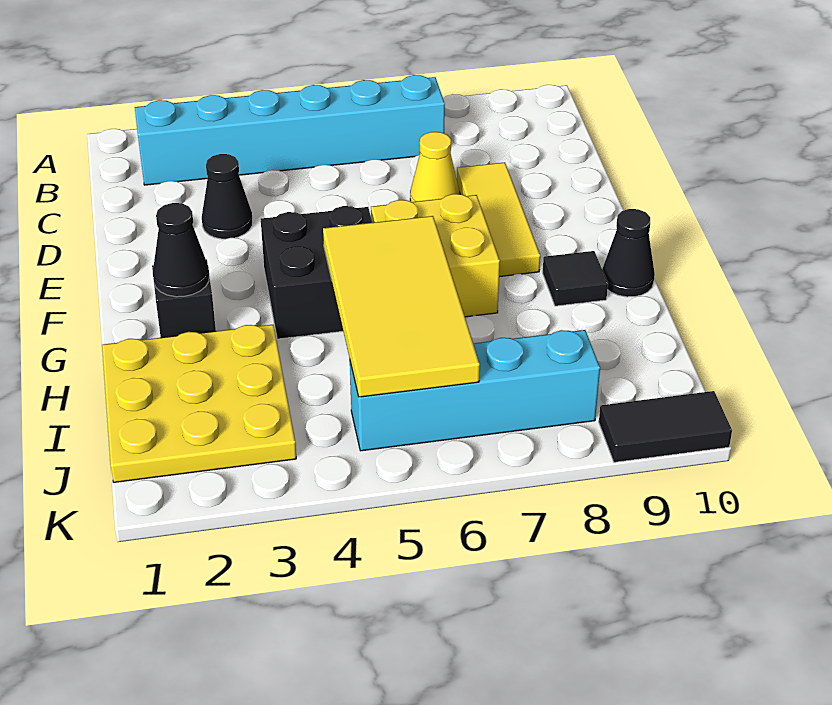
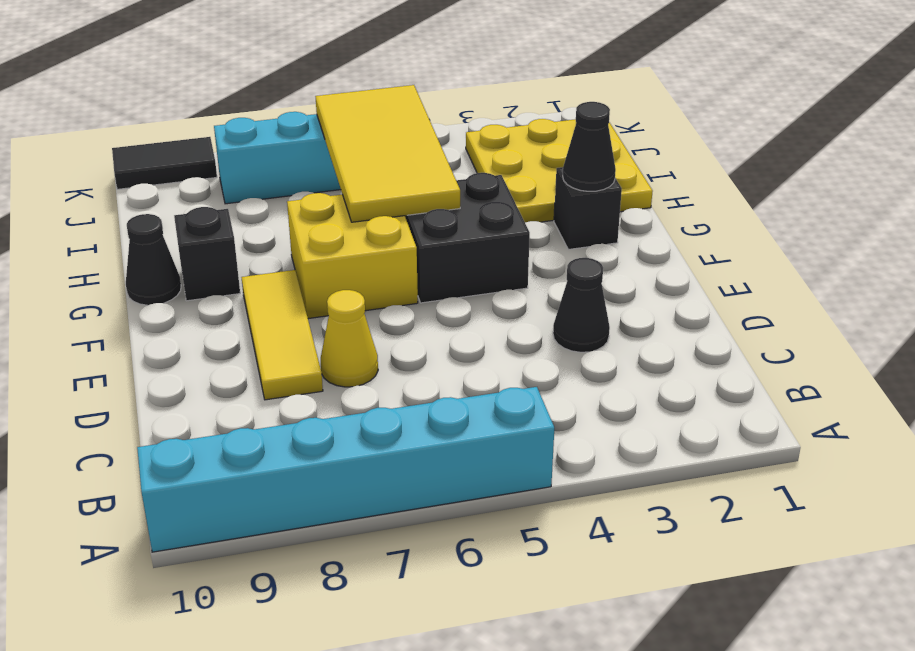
cyan 1x6 brick [135,75,445,185] -> cyan 1x6 brick moved to [137,387,554,552]
black 1x1 tile [543,251,608,306] -> black 1x1 brick [174,207,240,301]

